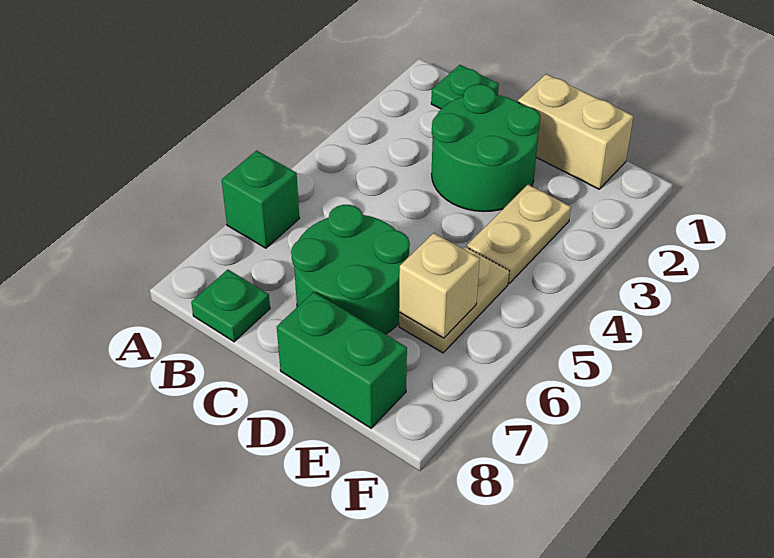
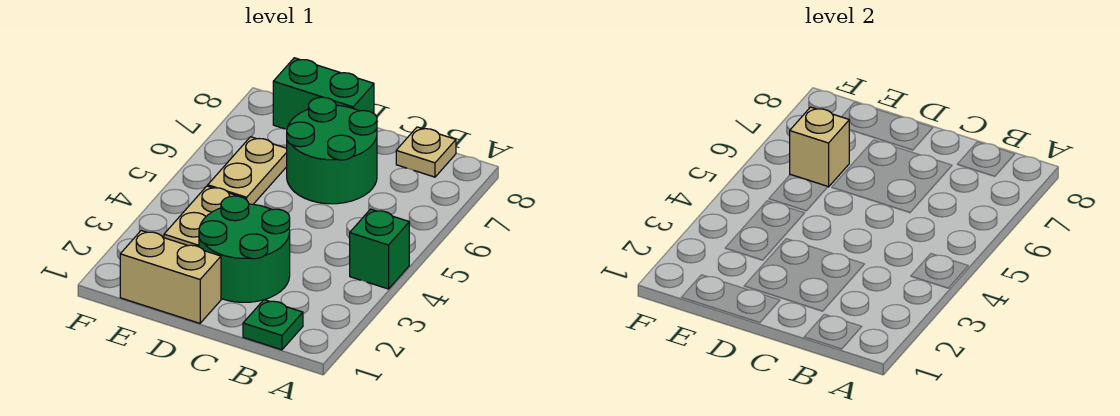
green 1x1 brick [222,151,299,248] -> green 1x1 brick moved to [350,209,409,289]
green 1x1 plate [191,270,270,342] -> tan 1x1 plate [396,127,456,177]

